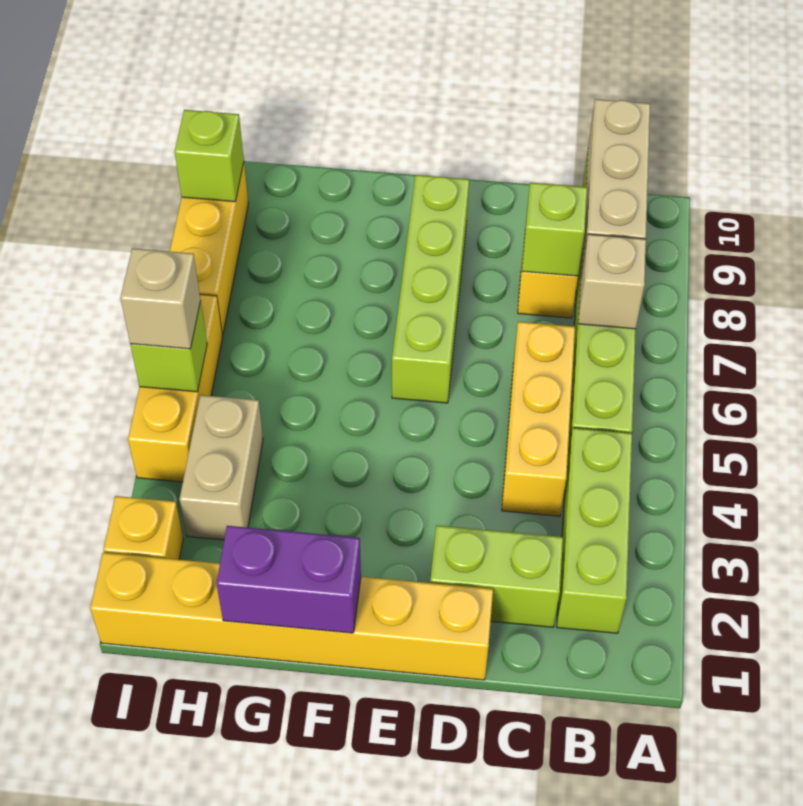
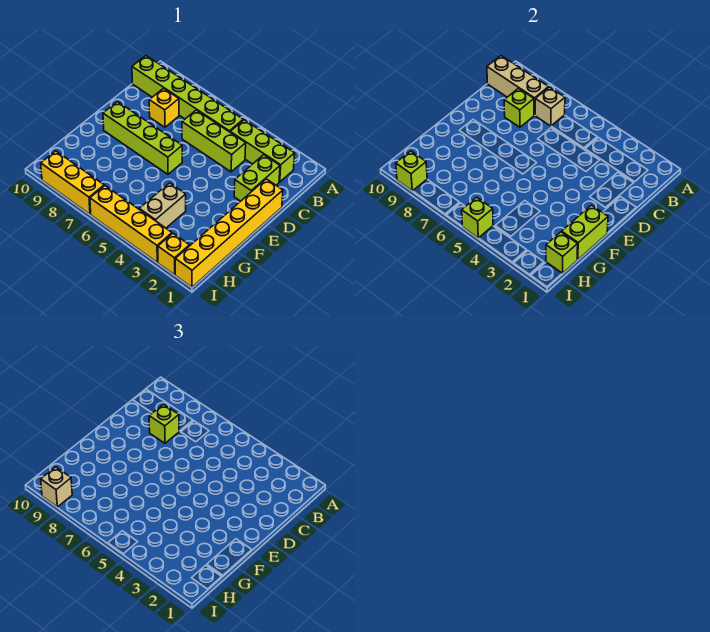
yellow 1x3 brick [502,322,575,516] -> lime 1x3 brick [182,110,246,172]
none -> lime 1x1 brick [149,404,179,443]
purple 1x2 brick [216,526,361,633] -> lime 1x2 brick [562,205,608,260]
none -> lime 1x1 brick [546,232,578,273]
tan 1x2 brick [180,395,263,540] -> tan 1x2 brick turned to [139,183,186,228]
yellow 1x3 brick [128,295,223,482] -> yellow 1x4 brick [90,186,172,262]
tan 1x1 brick [120,248,201,349] -> tan 1x1 brick moved to [41,467,72,507]

